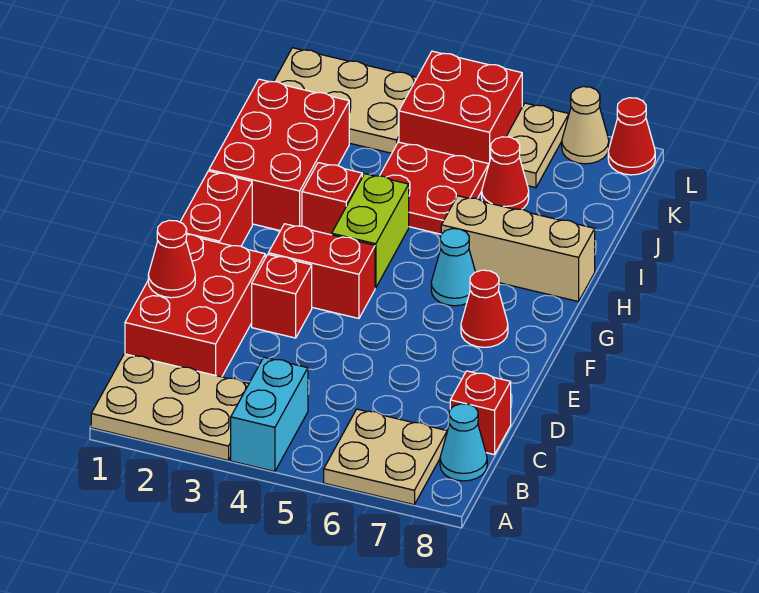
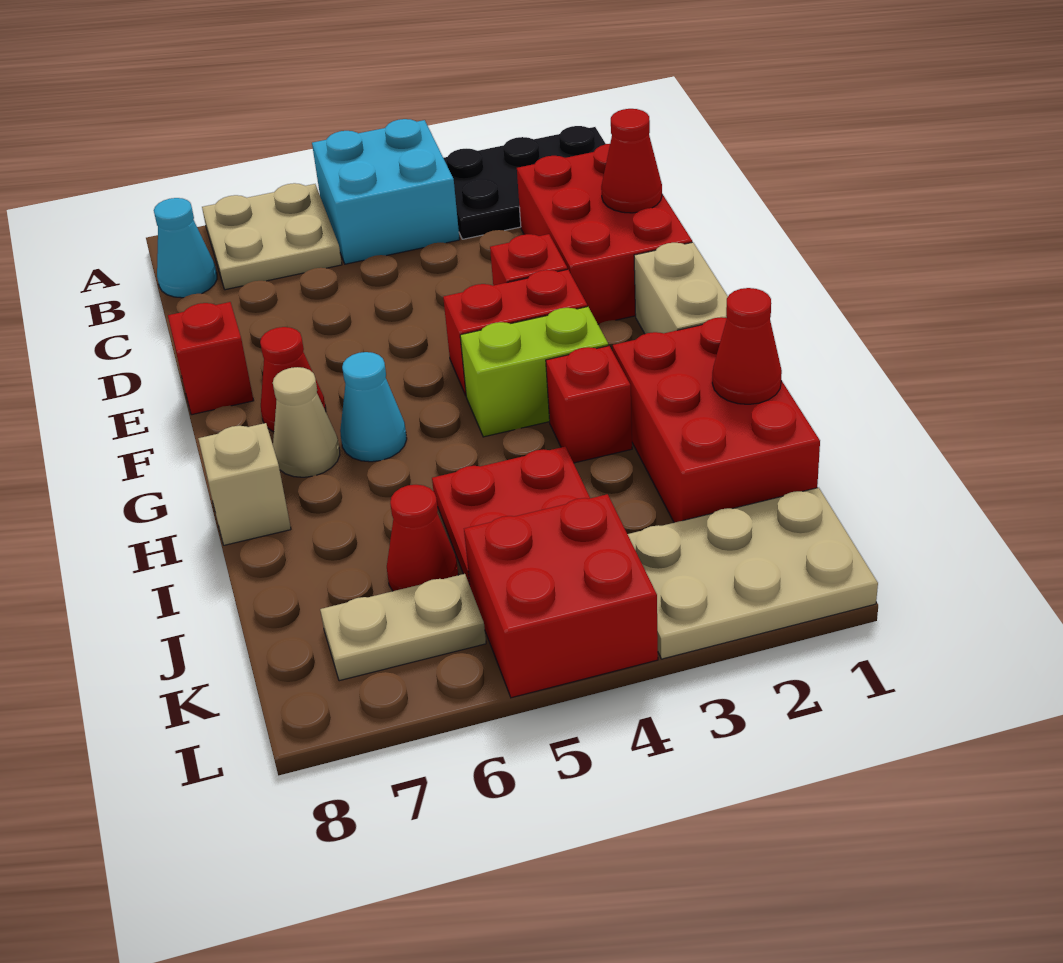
tan 2x3 plate [91,354,249,460] -> black 2x3 plate [444,126,606,239]
cyan 1x2 brick [231,357,308,472] -> cyan 2x2 brick [312,119,460,264]
red 1x1 brick [450,371,511,455] -> red 1x1 brick moved to [168,302,254,415]
red 1x2 brick [180,171,252,246] -> tan 1x2 brick [634,242,728,334]
lime 1x2 brick [332,174,409,288] -> lime 1x2 brick turned to [460,307,608,437]
tan 1x3 brick [441,196,595,302] -> tan 1x1 brick [198,423,291,545]
tan 1x2 plate [506,103,569,188] -> tan 1x2 plate turned to [320,574,486,681]
tan 1x1 cone [562,87,609,164] -> tan 1x1 cone moved to [273,367,340,477]
red 1x1 cone [608,98,655,175] -> red 1x1 cone moved to [712,288,782,404]

